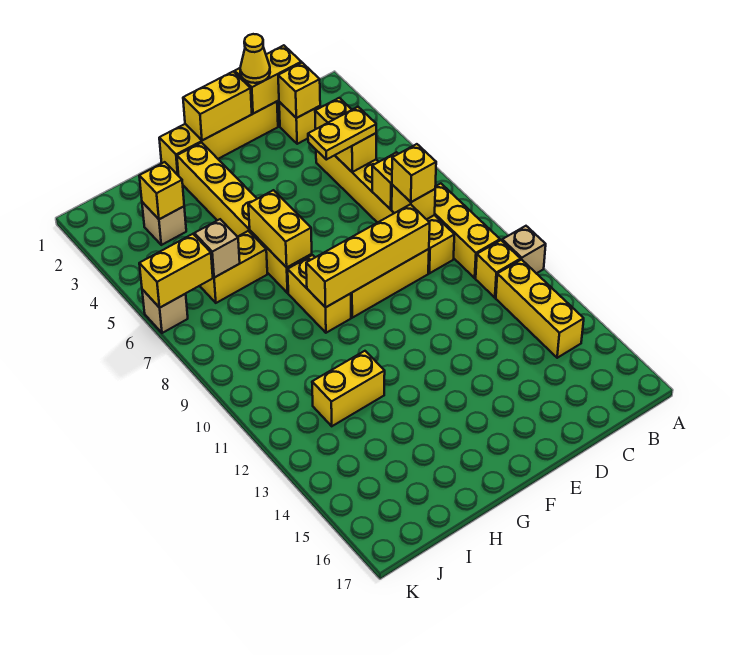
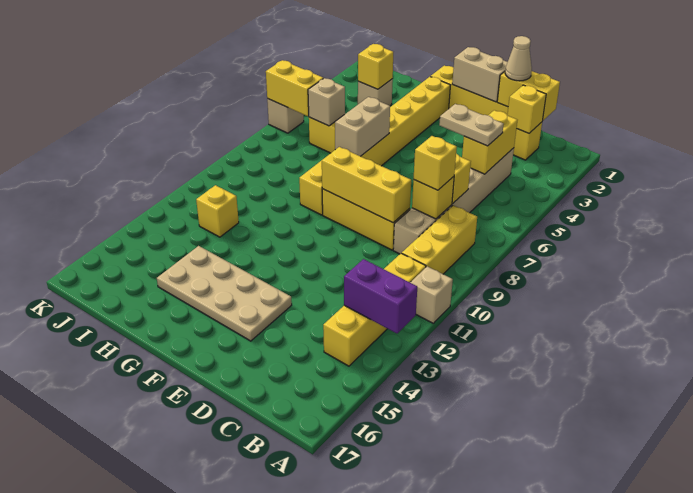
none -> purple 1x2 brick [344,259,417,333]
yellow 1x6 brick [316,150,454,273] -> tan 1x6 brick [393,148,514,254]
yellow 1x2 plate [308,107,376,160] -> tan 1x2 plate [439,104,503,146]
yellow 1x1 cone [240,34,270,83] -> tan 1x1 cone [505,36,532,81]
yellow 1x4 brick [306,204,430,308] -> yellow 1x3 brick [322,147,411,223]
yellow 1x2 brick [183,71,252,140] -> tan 1x2 brick [452,47,508,102]
none -> tan 2x4 plate [157,246,292,341]
yellow 1x2 brick [248,190,312,268] -> tan 1x2 brick [335,97,390,156]
yellow 1x2 brick [312,351,385,426] -> yellow 1x1 brick [196,185,239,237]

